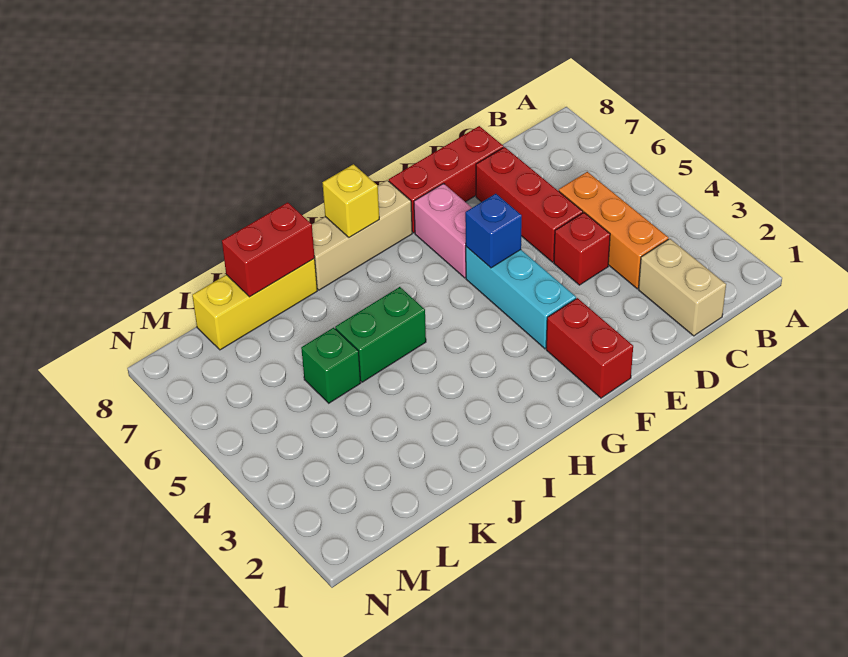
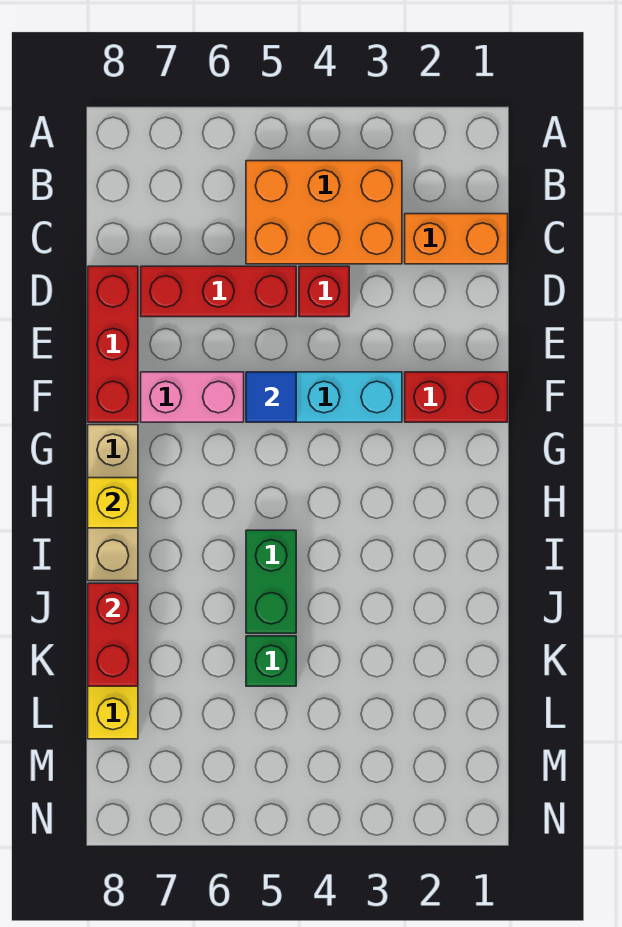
tan 1x2 brick [639,239,726,336] -> orange 1x2 brick [405,214,508,264]
orange 1x3 brick [559,172,668,289] -> orange 2x3 brick [246,161,402,264]
blue 1x1 brick [465,194,522,268] -> blue 1x1 tile [246,372,296,422]

